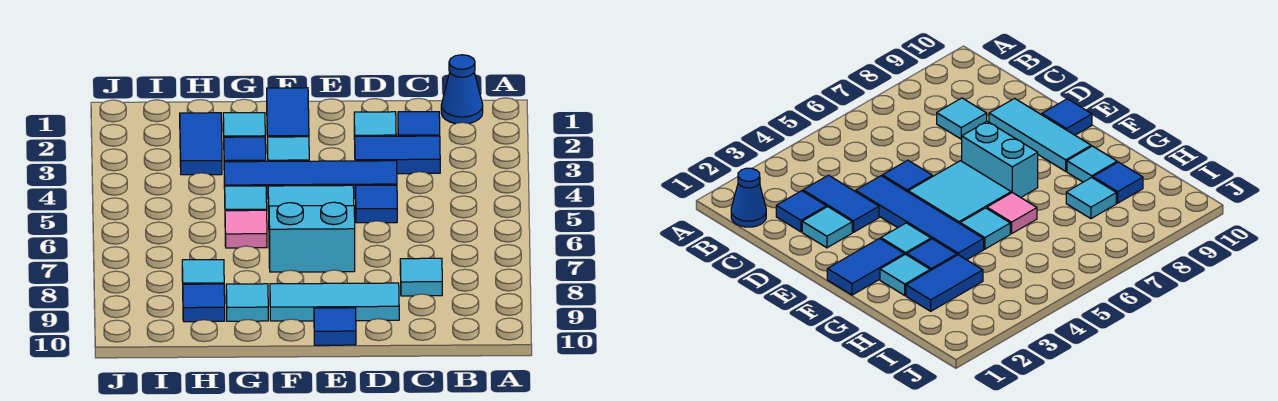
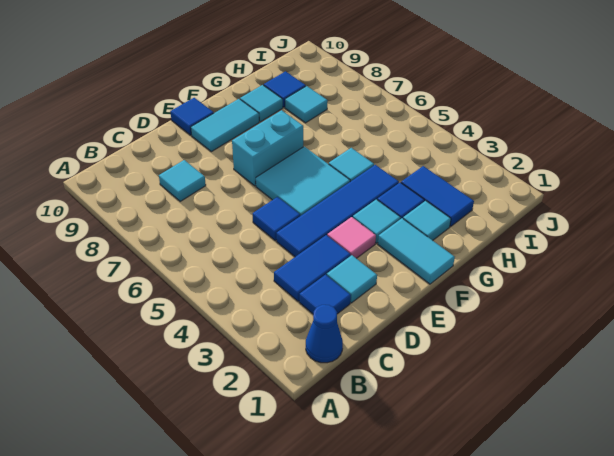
cyan 1x3 tile [270,283,399,321] -> cyan 1x2 tile [191,99,259,152]
blue 1x2 tile [267,88,309,137] -> cyan 1x2 tile [378,218,455,284]
pink 1x1 tile [225,210,267,248] -> pink 1x1 tile moved to [327,217,376,258]

